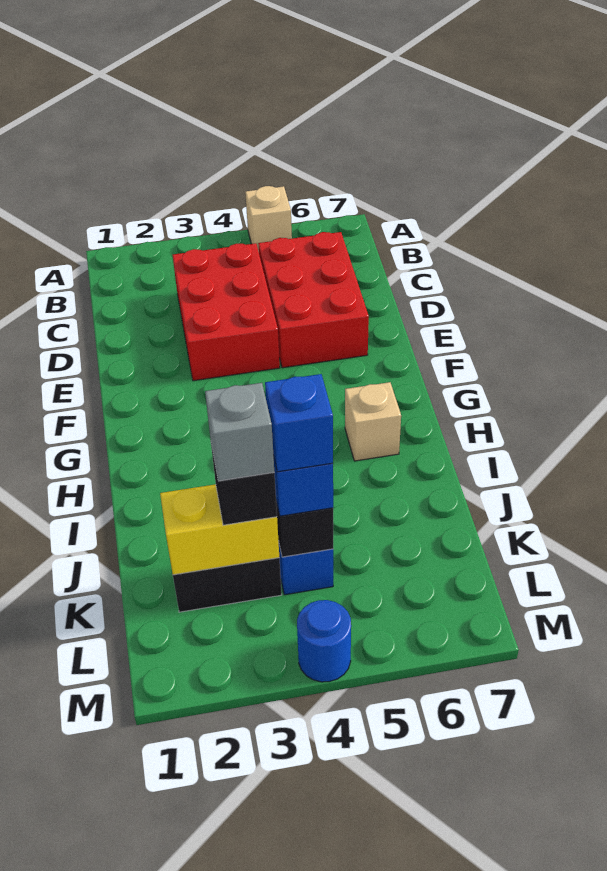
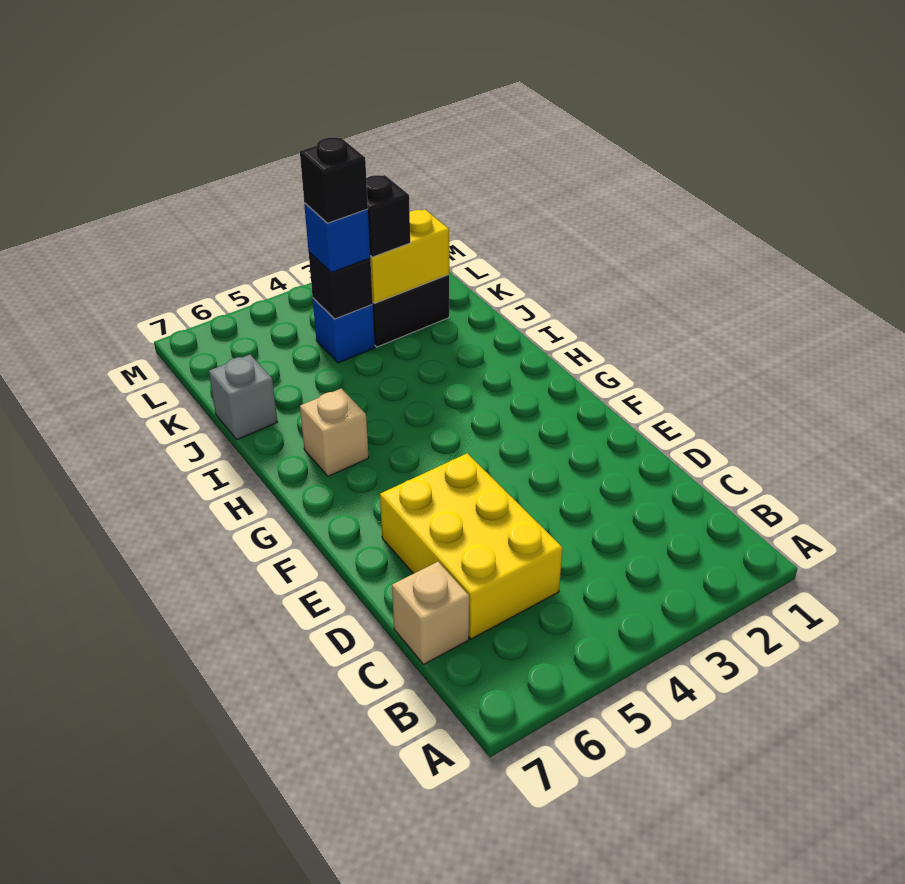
tan 1x1 brick [245,186,292,252] -> tan 1x1 brick moved to [392,562,469,664]
red 2x3 brick [173,243,280,381] -> none
red 2x3 brick [258,232,369,368] -> yellow 2x3 brick [380,453,563,639]
grey 1x1 brick [205,383,274,481] -> grey 1x1 brick moved to [209,355,277,439]
blue 1x1 brick [265,374,333,472] -> black 1x1 brick [300,137,368,223]
blue 1x1 round brick [297,600,351,682] -> none

